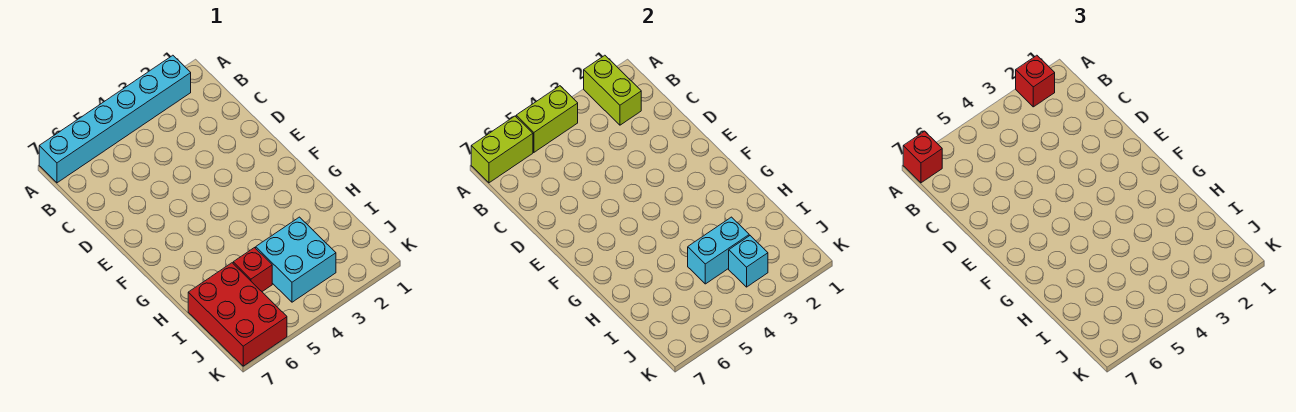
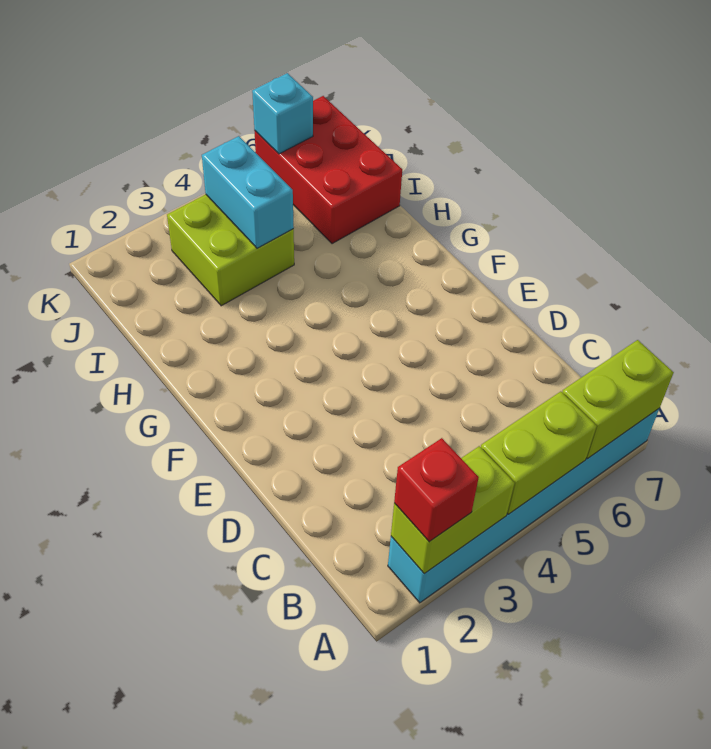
lime 1x2 brick [584,55,641,125] -> lime 1x2 brick turned to [391,446,514,574]
red 1x1 brick [903,131,942,183] -> none
cyan 2x2 brick [256,217,336,302] -> lime 2x2 brick [167,194,294,306]
cyan 1x2 brick [688,217,749,284] -> cyan 1x2 brick turned to [202,136,294,248]
red 1x1 brick [233,248,272,292] -> none
cyan 1x1 brick [729,236,768,287] -> cyan 1x1 brick moved to [252,73,313,154]

